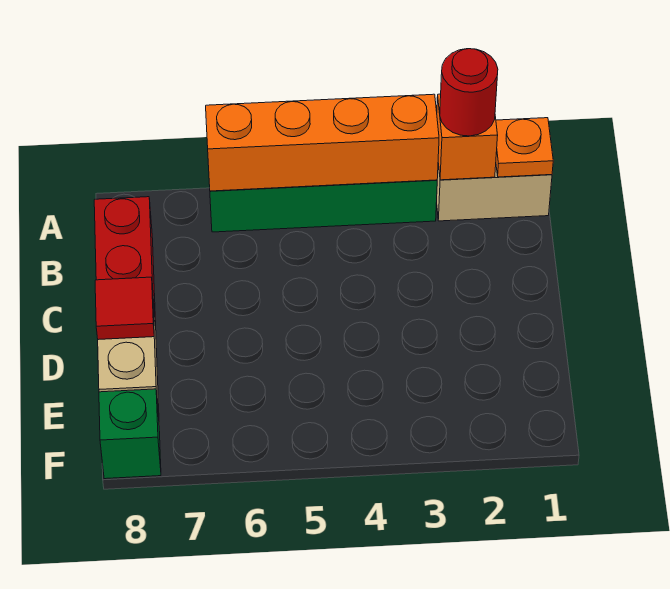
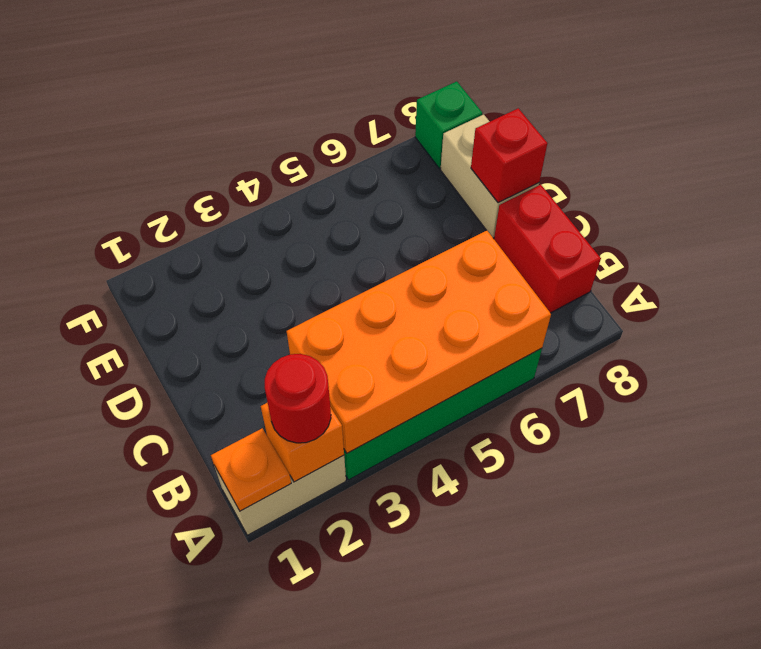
orange 1x4 brick [206,94,439,191] -> orange 2x4 brick [287,230,551,453]
red 1x1 tile [95,277,154,340] -> red 1x1 brick [471,108,548,203]

